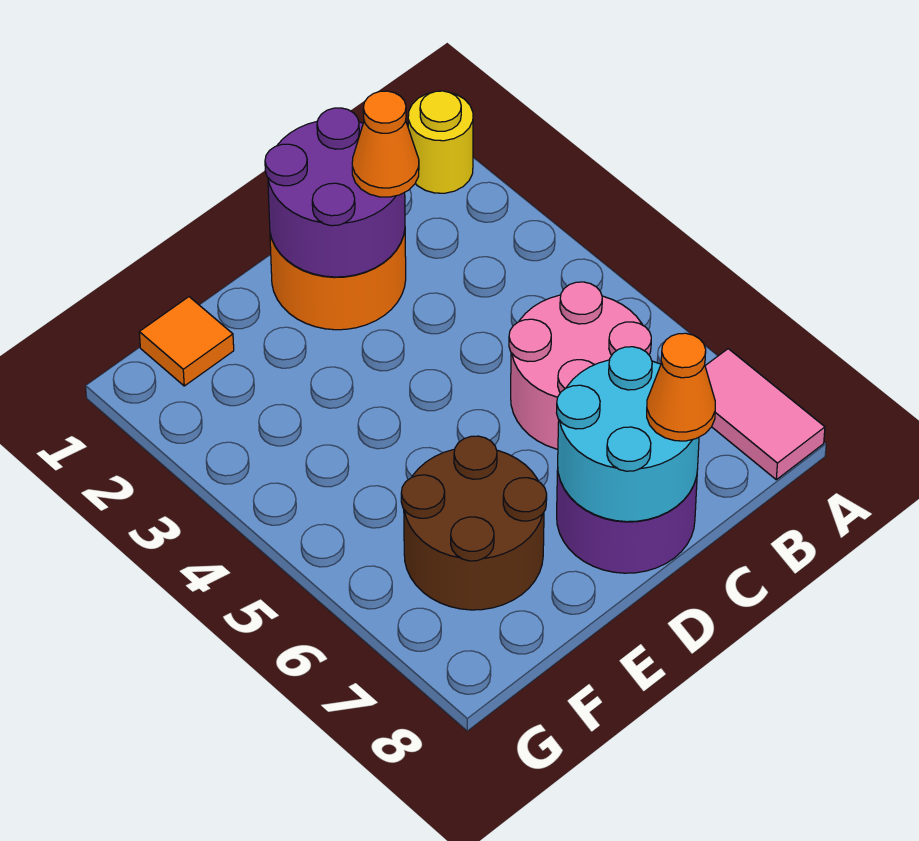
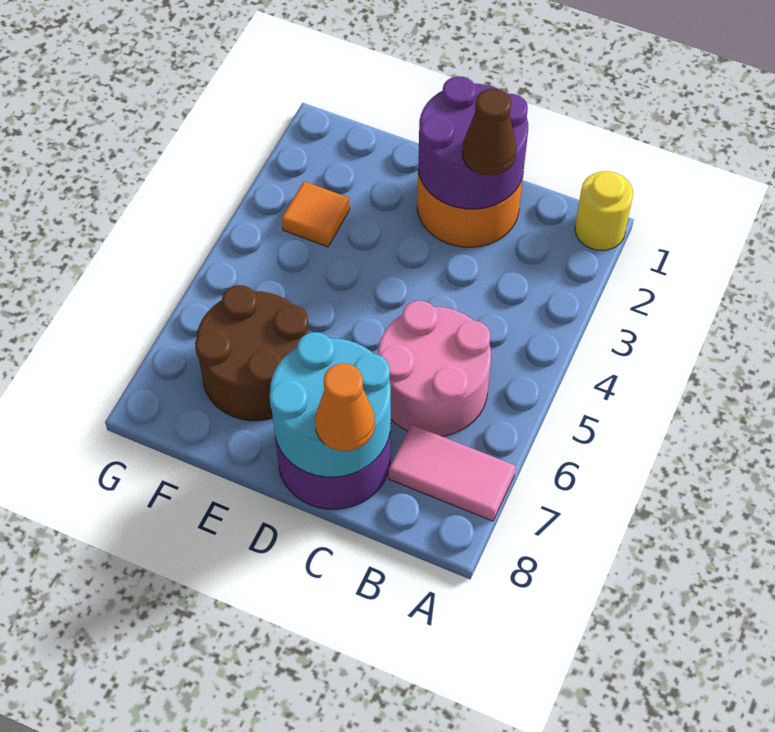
pink 1x2 tile [705,349,825,480] -> pink 1x2 tile turned to [389,425,516,521]
orange 1x1 cone [352,91,419,197] -> brown 1x1 cone [462,89,517,175]
orange 1x1 tile [139,297,234,386] -> orange 1x1 tile moved to [282,181,350,247]

